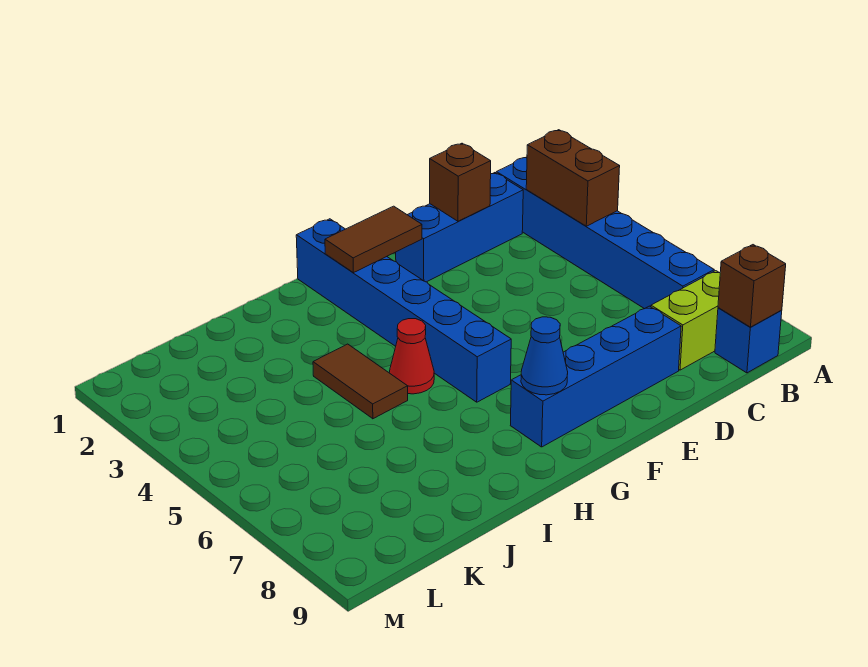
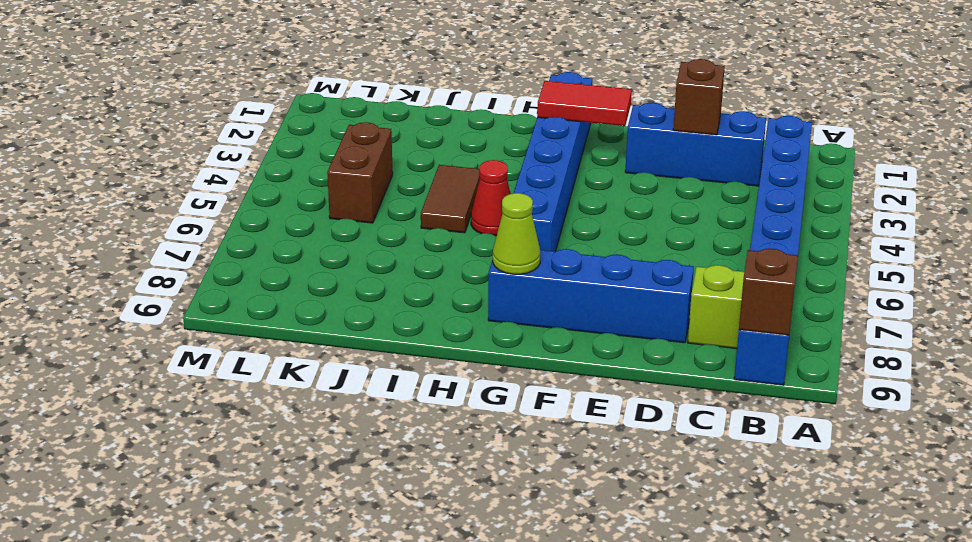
brown 1x2 brick [526,130,620,226] -> brown 1x2 brick moved to [327,122,393,223]
brown 1x2 tile [325,206,422,273] -> red 1x2 tile [537,81,632,126]
blue 1x1 cone [521,317,568,395] -> lime 1x1 cone [493,193,540,274]

